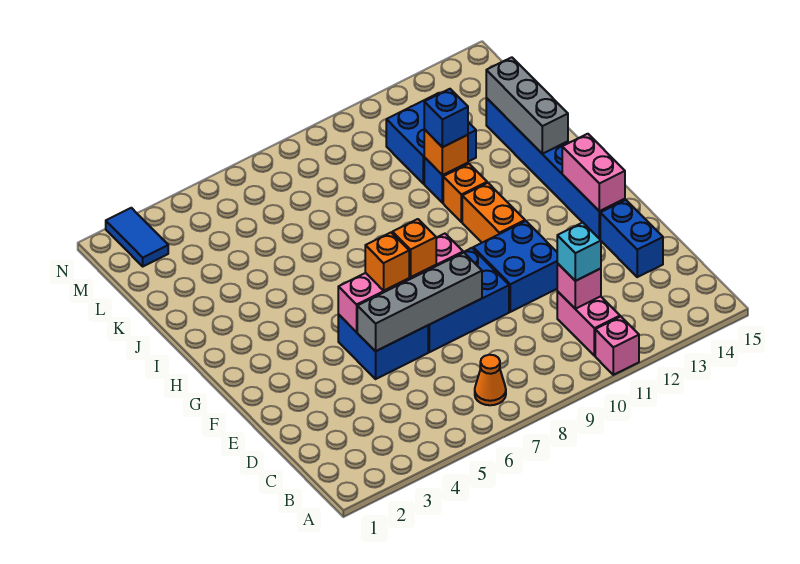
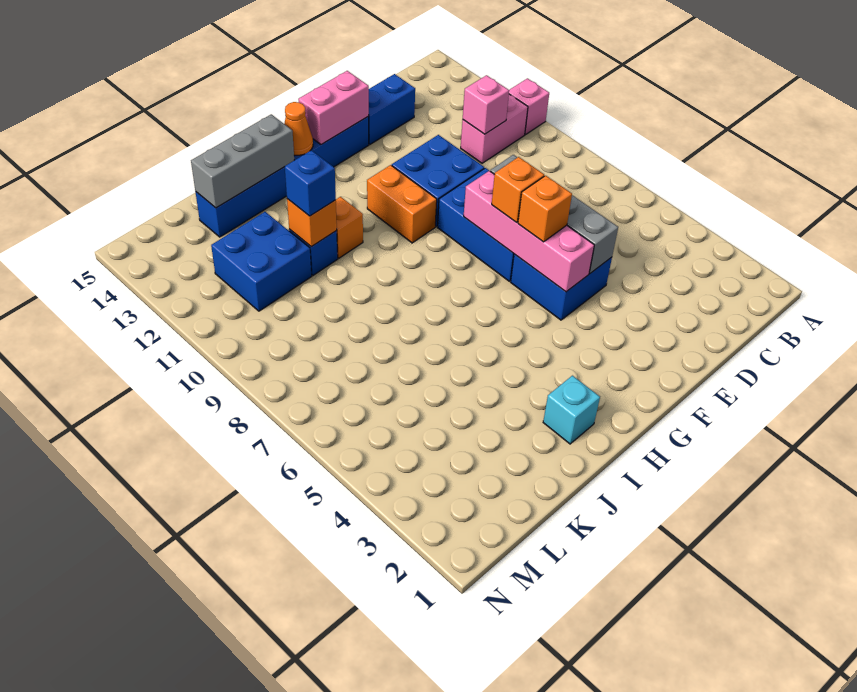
orange 1x1 cone [475,355,506,405] -> orange 1x1 cone moved to [284,102,313,155]
cyan 1x1 brick [557,222,601,281] -> cyan 1x1 brick moved to [543,376,600,444]
orange 1x2 brick [462,183,525,243] -> orange 1x2 brick turned to [367,165,437,243]
blue 1x2 tile [106,208,168,266] -> none

